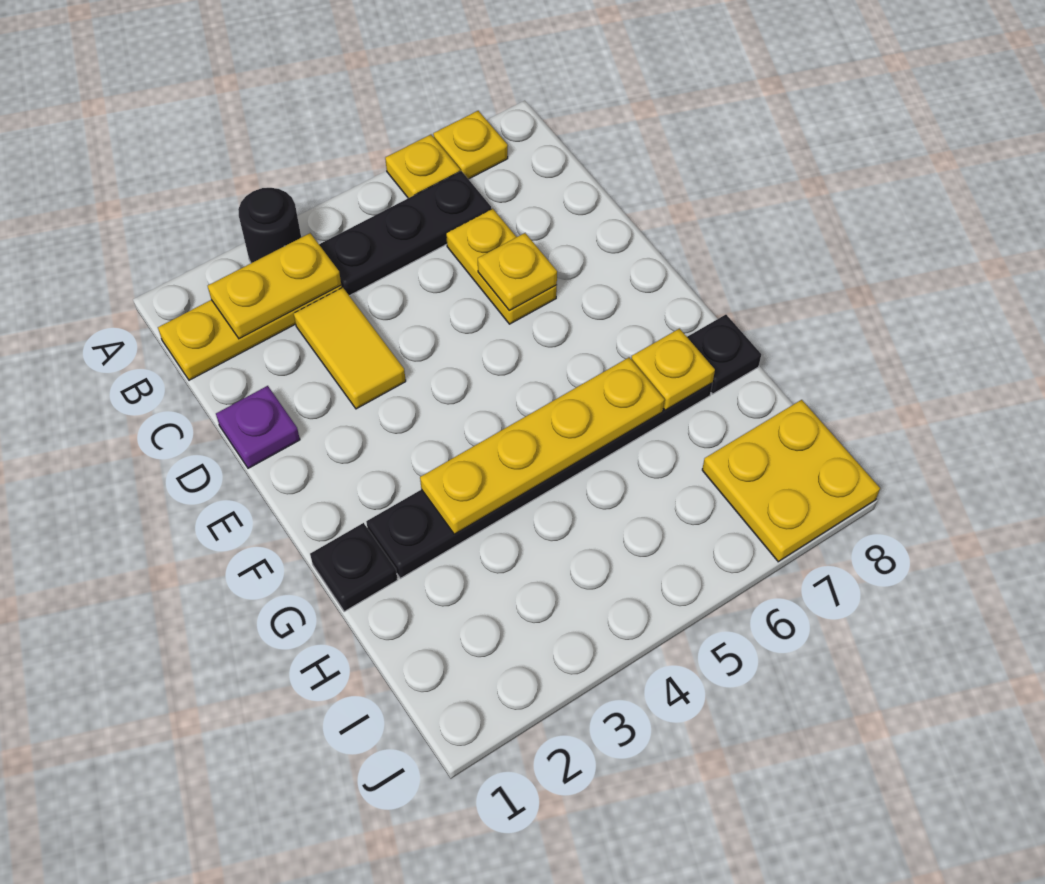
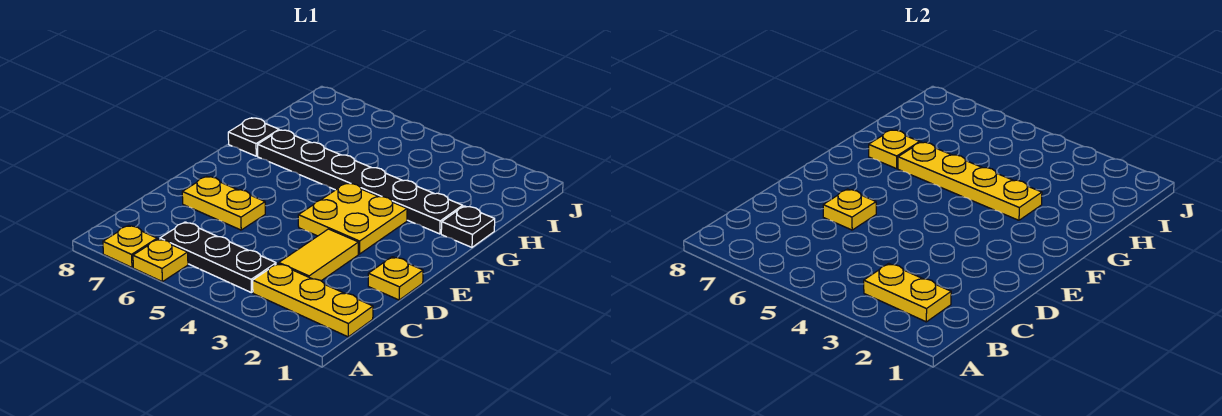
black 1x1 round brick [238,188,301,263] -> none
yellow 1x2 plate [446,209,557,324] -> yellow 1x2 plate turned to [182,176,265,230]
purple 1x1 plate [216,386,300,468] -> yellow 1x1 plate [368,257,423,300]
yellow 2x2 plate [702,400,880,562] -> yellow 2x2 plate moved to [298,183,407,254]

